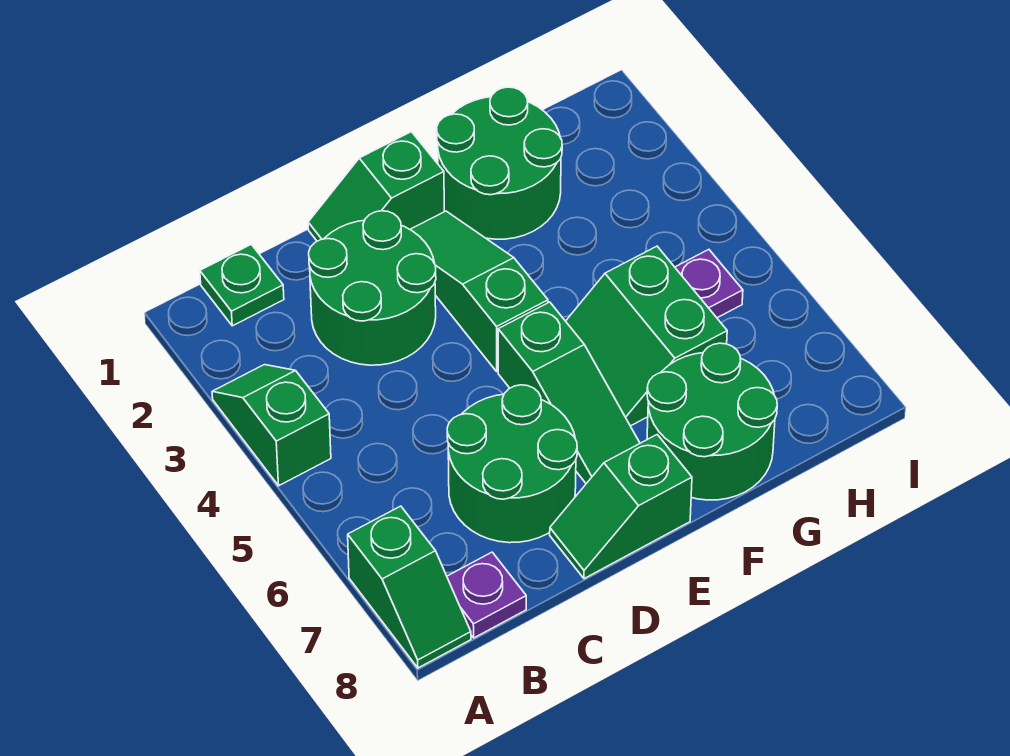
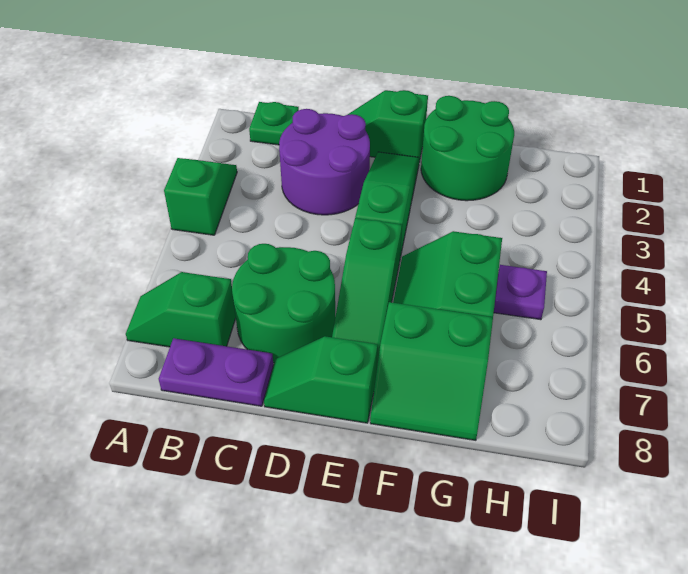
green 1x2 slope [348,506,471,668] -> green 1x2 slope turned to [126,272,236,347]
purple 1x1 plate [447,552,526,638] -> purple 1x2 plate [159,338,274,406]
green 2x2 round brick [309,211,436,365] -> purple 2x2 round brick [279,109,370,215]
green 2x2 round brick [647,343,777,500] -> green 2x2 slope [370,302,493,440]

